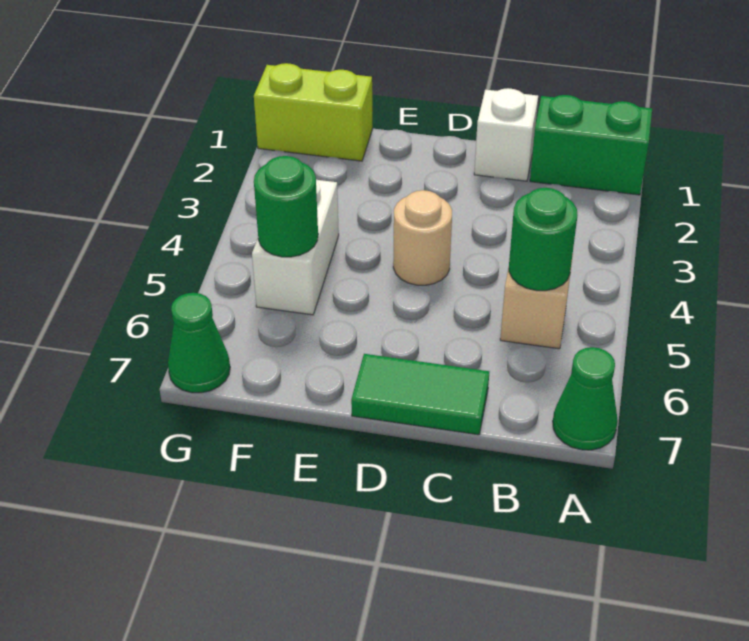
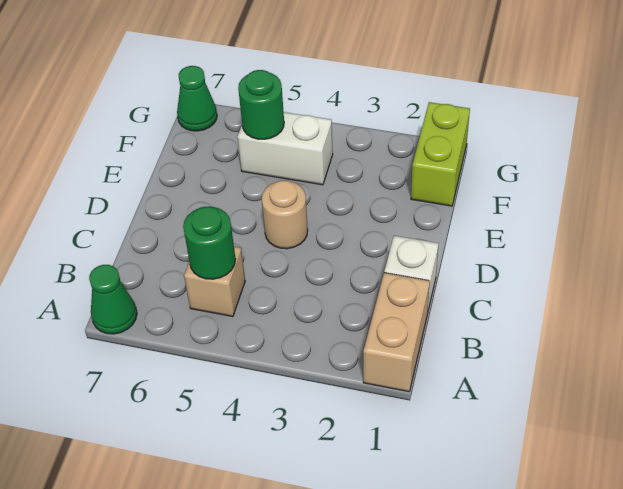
green 1x2 brick [530,95,652,195] -> tan 1x2 brick [363,273,430,392]
green 1x2 tile [351,354,489,435] -> none

